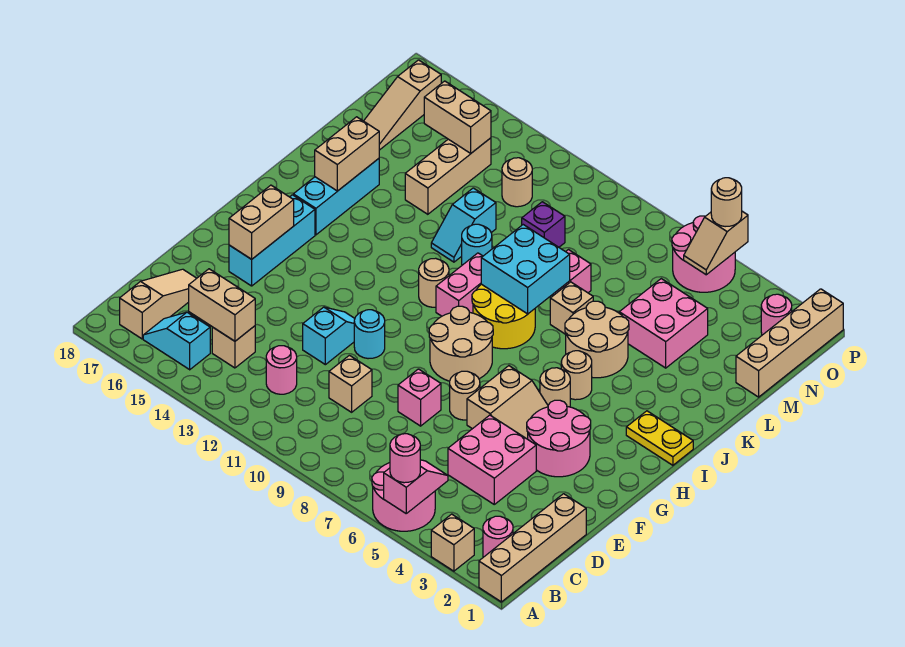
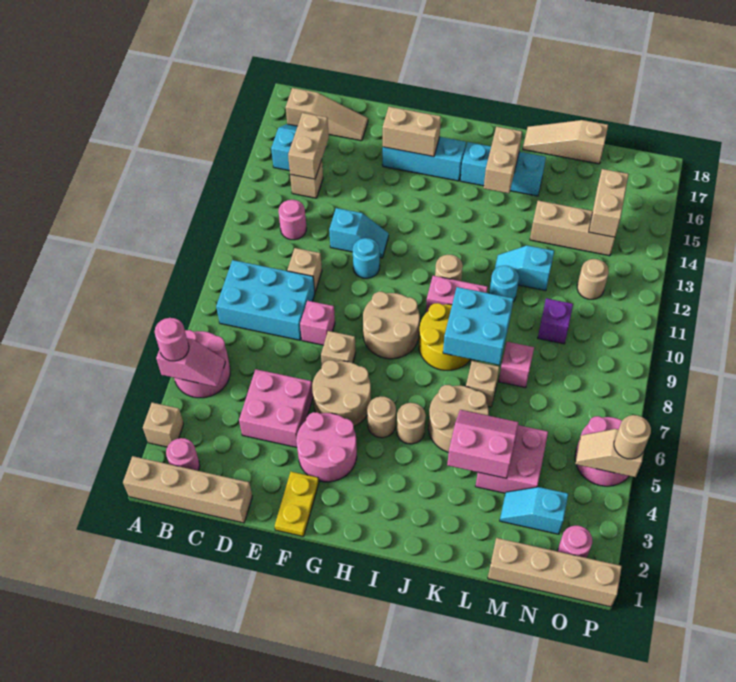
none -> cyan 2x3 brick [216,260,315,340]
tan 2x2 slope [467,366,548,439] -> tan 2x2 round brick [312,360,371,426]
tan 1x1 round brick [450,371,480,420] -> tan 1x1 brick [321,331,356,365]
yellow 1x2 plate [626,411,693,465] -> yellow 1x2 plate moved to [275,472,319,537]
tan 1x2 brick [315,117,379,191] -> tan 1x2 brick turned to [484,127,522,193]
none -> pink 2x2 slope [447,410,519,478]
none -> cyan 1x2 slope [500,487,568,534]
tan 1x3 slope [364,60,441,150] -> tan 1x3 slope moved to [523,120,608,164]

